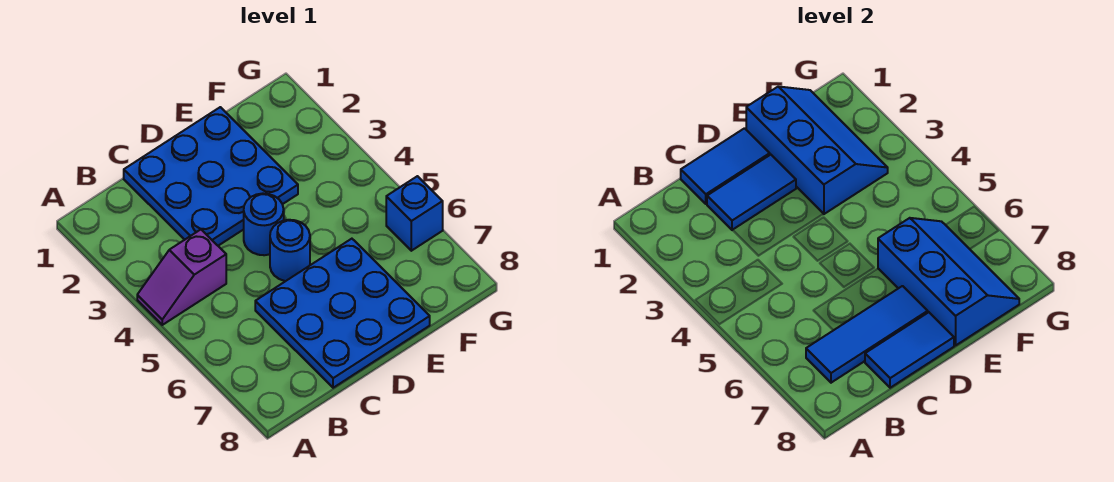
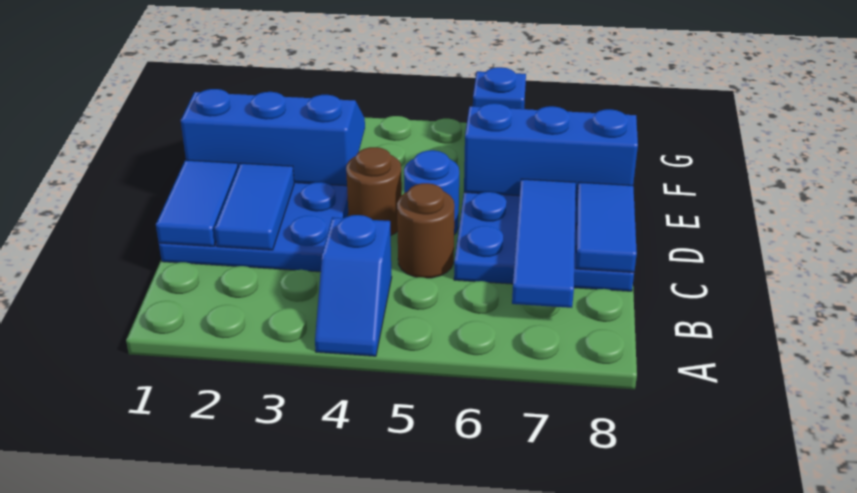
purple 1x2 slope [137,230,226,325] -> blue 1x2 slope [315,215,392,356]
none -> brown 1x1 round brick [397,183,454,278]
blue 1x1 round brick [244,193,284,255] -> brown 1x1 round brick [346,147,402,235]

